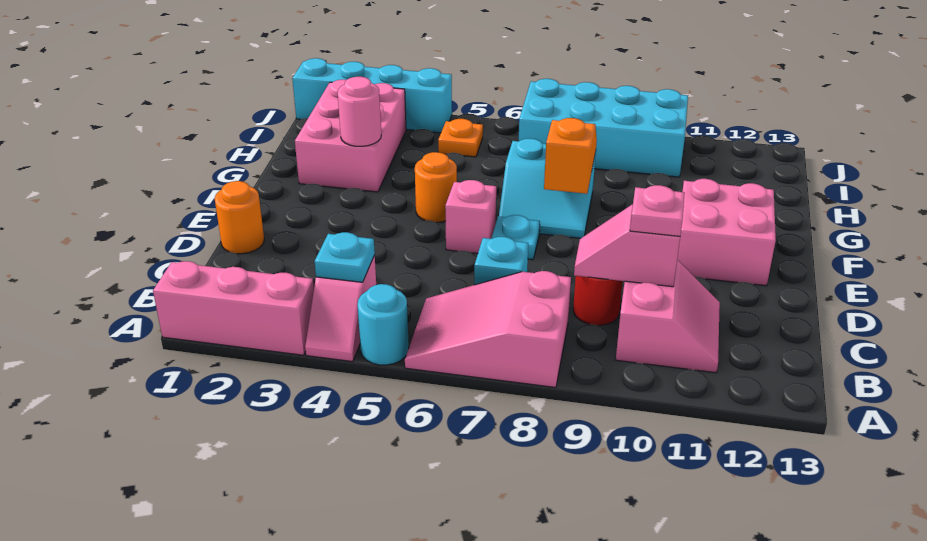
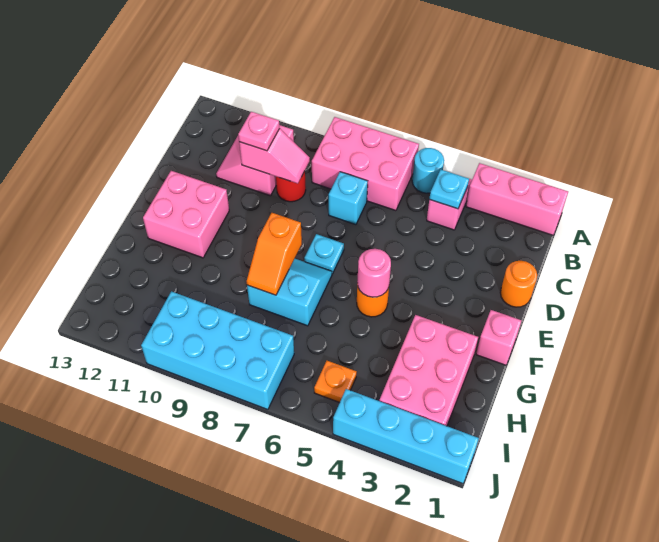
pink 2x3 slope [405,271,571,387] -> pink 2x3 brick [312,117,419,211]
pink 1x1 brick [445,180,496,253] -> pink 1x1 brick moved to [476,310,521,365]
pink 1x1 round brick [338,77,381,146] -> pink 1x1 round brick moved to [357,249,391,297]

